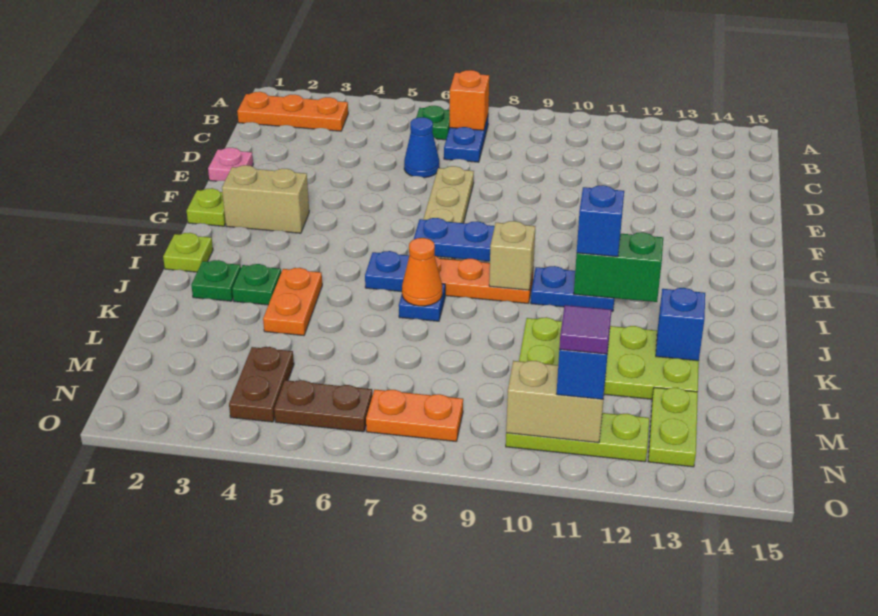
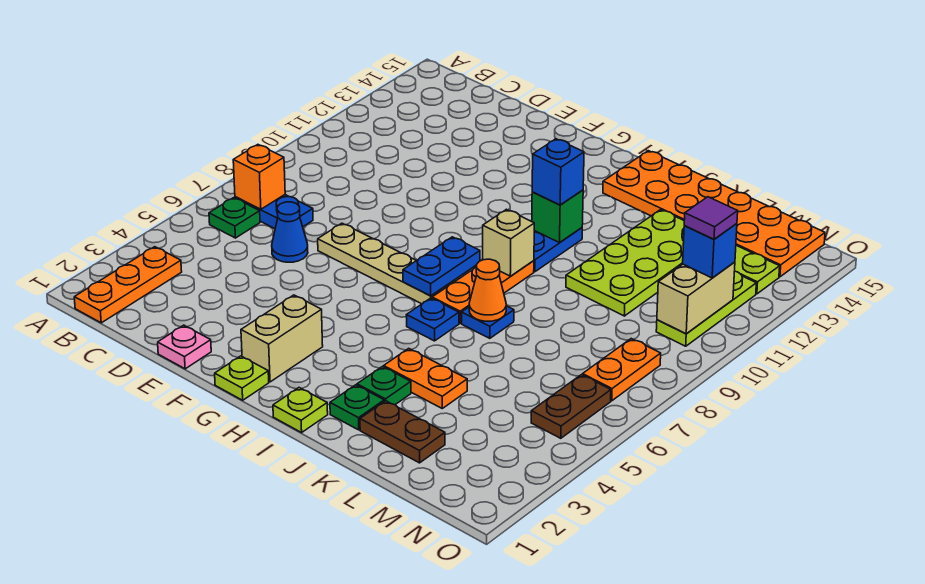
green 1x2 brick [574,232,663,302] -> green 1x1 brick [532,190,583,243]
none -> orange 2x6 plate [603,151,825,277]
blue 1x1 brick [656,288,705,361] -> none
brown 1x2 plate [229,347,294,422] -> brown 1x2 plate moved to [360,401,445,463]

